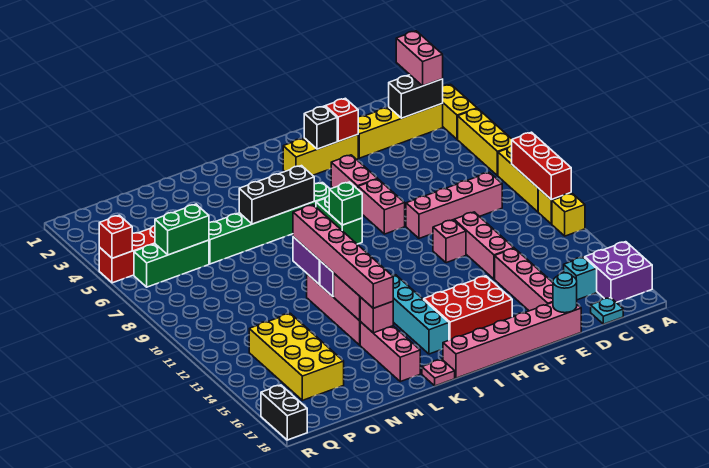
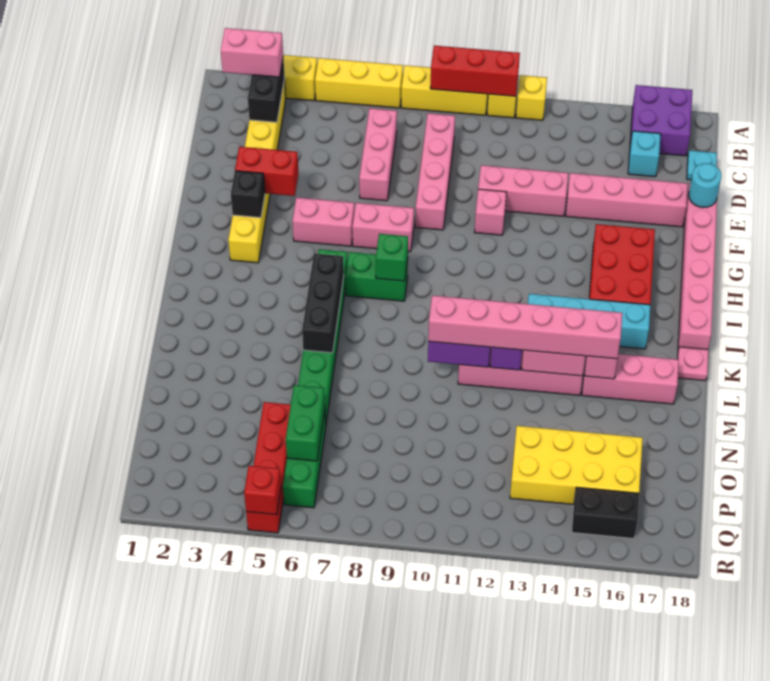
none -> pink 1x3 brick [359,108,397,201]
red 1x1 brick [325,98,358,141] -> red 1x2 brick [235,147,299,196]
black 1x2 brick [261,385,307,440] -> black 1x2 brick moved to [572,487,639,539]

